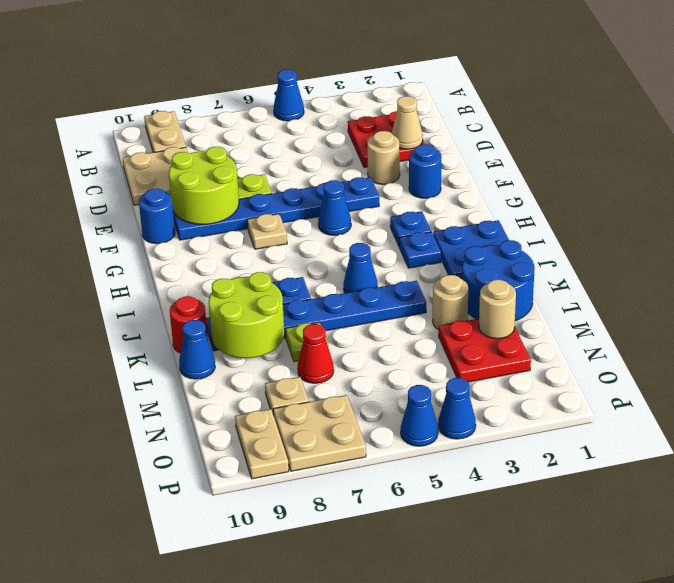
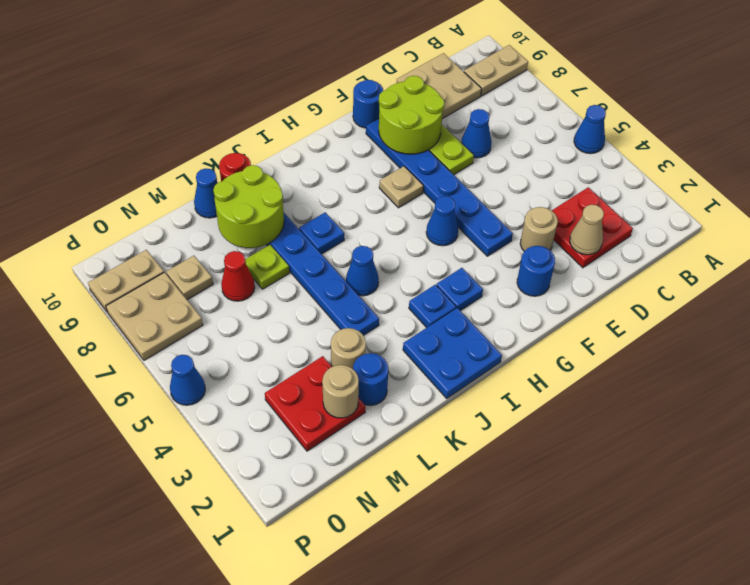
blue 2x2 round brick [462,240,535,321] -> blue 1x1 round brick [353,353,388,405]
blue 1x1 cone [438,378,476,439] -> blue 1x1 cone moved to [461,109,492,158]

